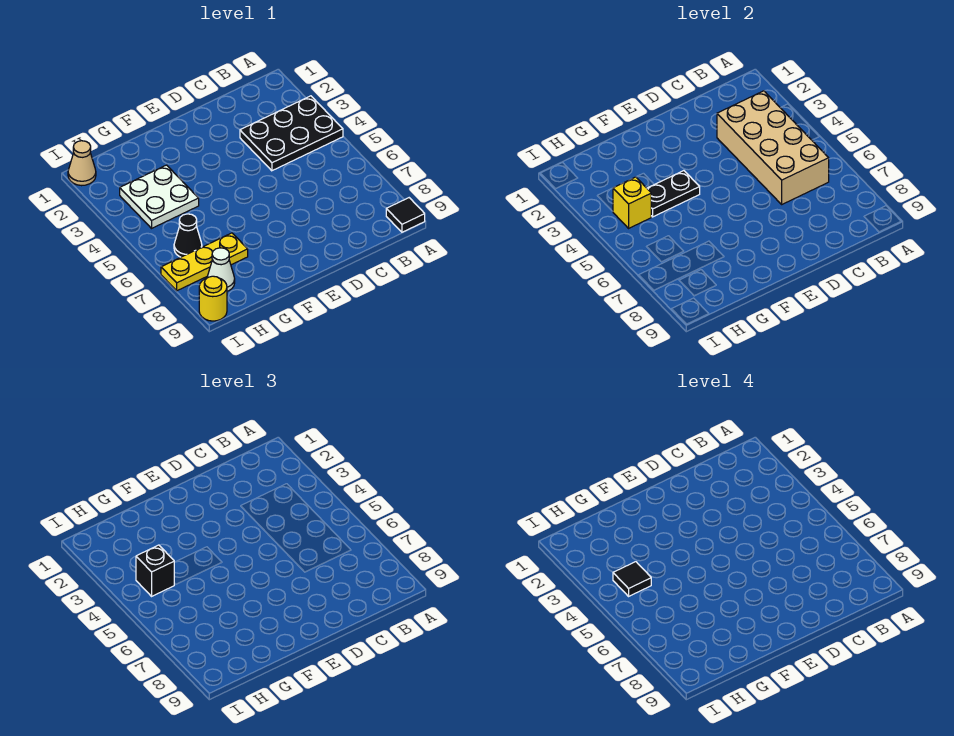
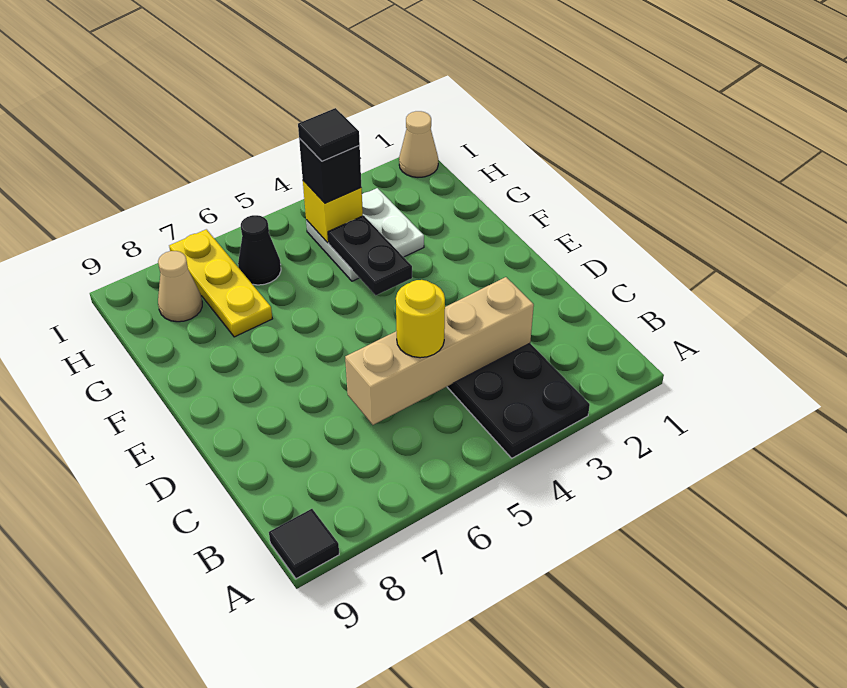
tan 2x4 brick [717,91,829,204] -> tan 1x4 brick [345,277,534,425]
white 1x1 cone [207,248,235,291] -> tan 1x1 cone [158,251,202,322]
yellow 1x1 round brick [199,276,227,321] -> yellow 1x1 round brick moved to [396,280,445,358]

